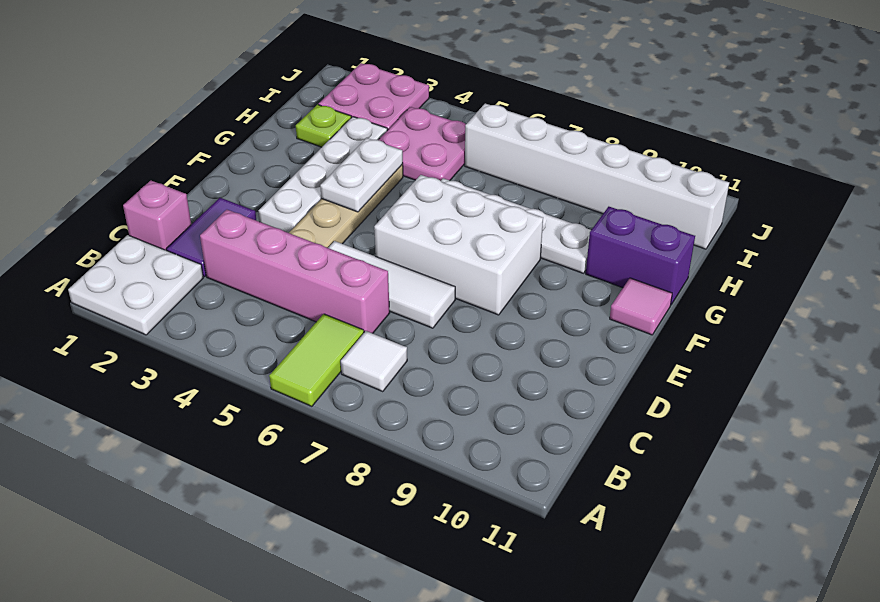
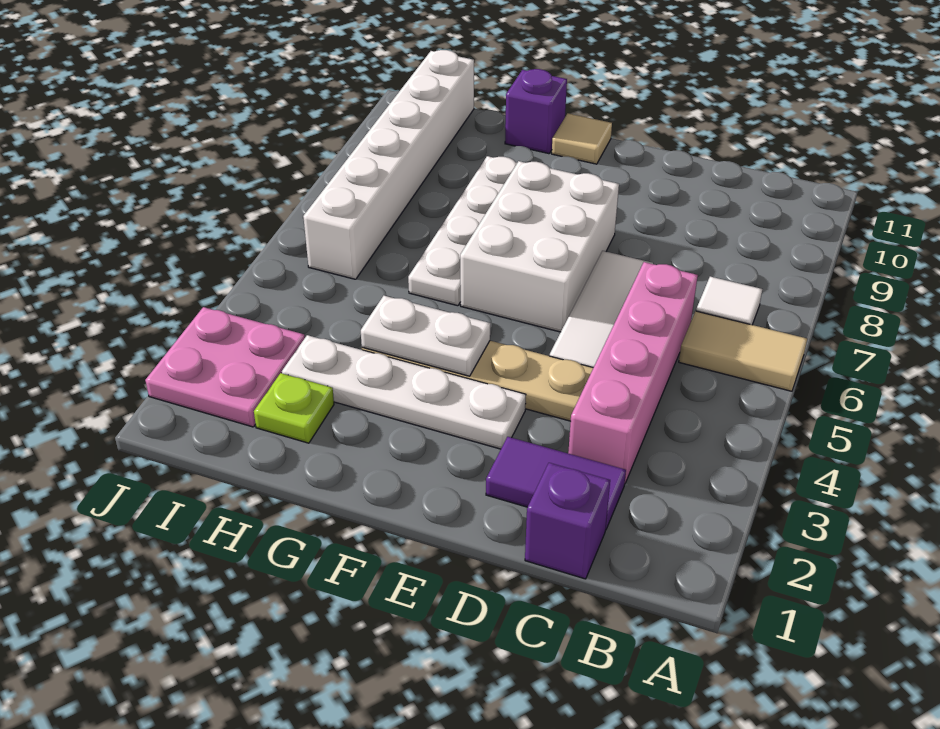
white 2x2 plate [68,235,203,335] -> none
lime 1x2 tile [269,314,364,406] -> tan 1x2 tile [679,311,807,391]
pink 1x1 brick [123,181,191,250] -> purple 1x1 brick [525,463,610,579]
pink 1x1 tile [610,278,672,335] -> tan 1x1 tile [552,113,612,164]
purple 1x2 brick [586,207,695,304] -> purple 1x1 brick [505,69,567,154]
pink 2x2 plate [379,107,466,181] -> none

